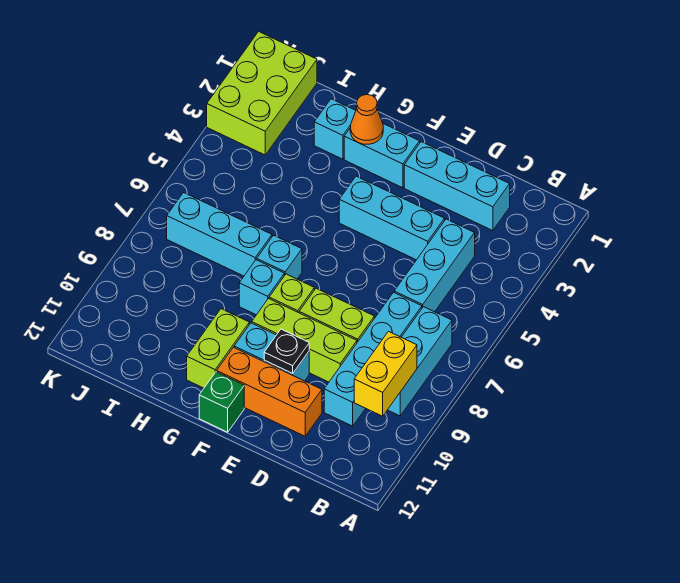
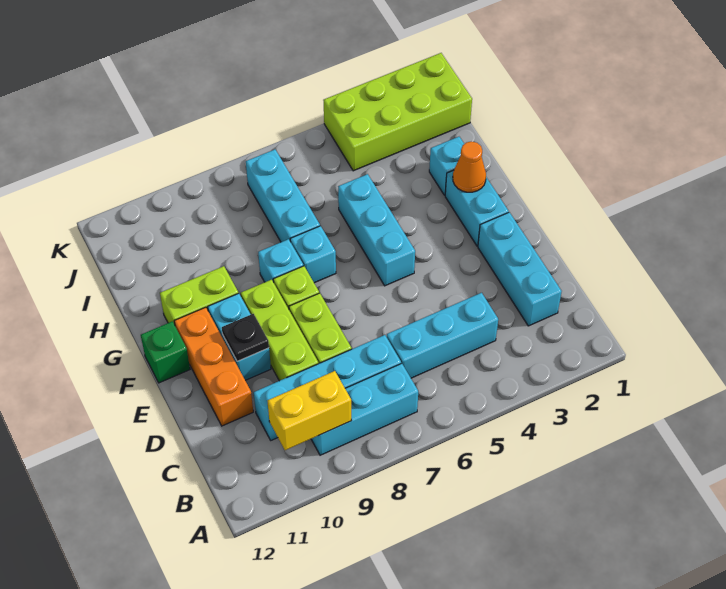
cyan 1x3 brick [339,176,445,260] -> cyan 1x3 brick moved to [338,174,415,286]
lime 2x3 brick [207,32,317,155] -> lime 2x4 brick [323,53,472,171]

